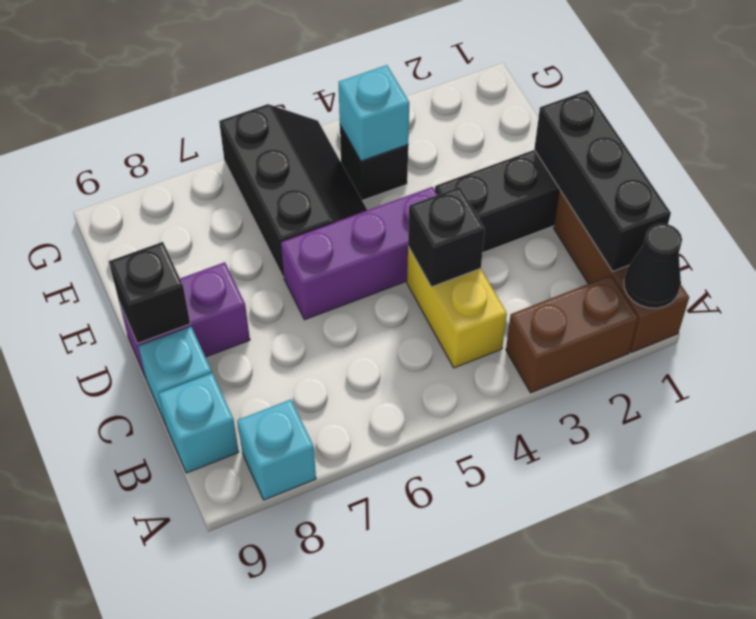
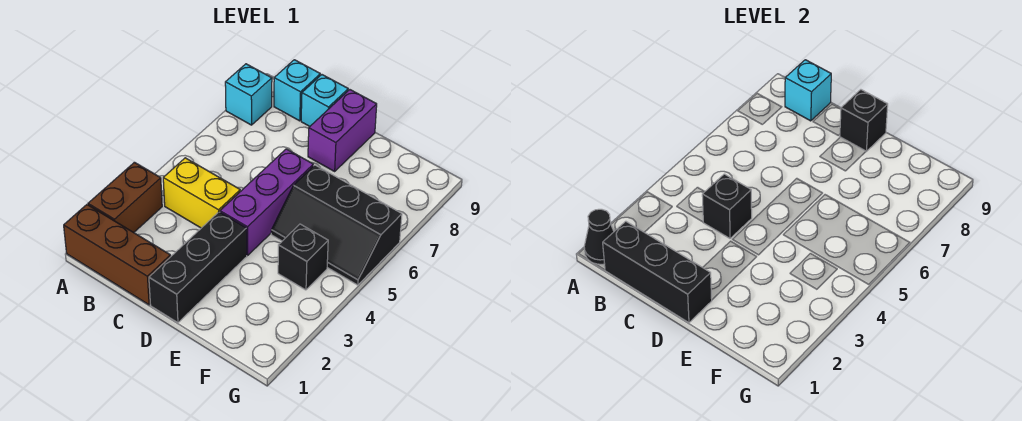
cyan 1x1 brick [339,65,409,161] -> cyan 1x1 brick moved to [785,60,831,121]

